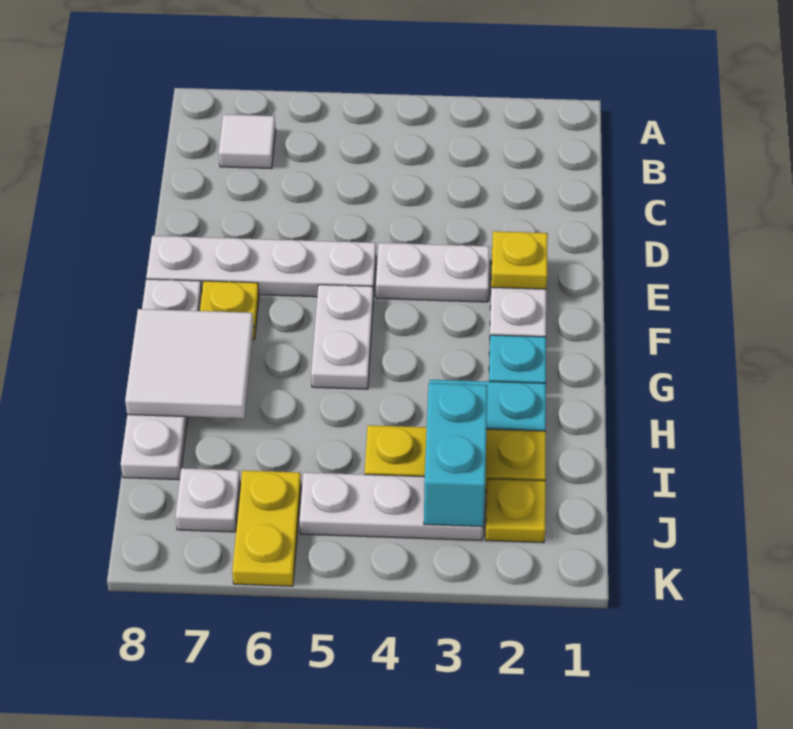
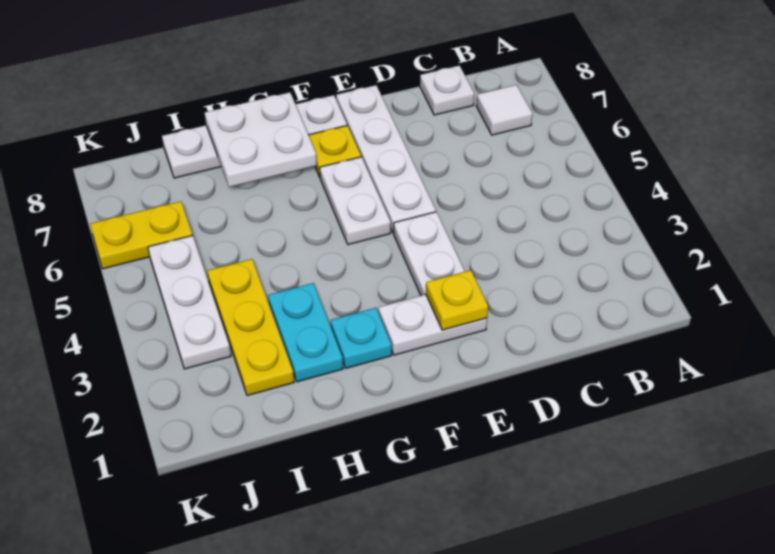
white 1x2 plate [311,285,373,389] -> white 1x2 plate turned to [320,157,391,245]
white 2x2 tile [125,309,254,418] -> white 2x2 plate [205,92,317,187]
cyan 1x2 brick [424,383,487,527] -> none
yellow 1x1 plate [485,479,546,543] -> none
white 1x1 plate [176,468,240,532] -> white 1x1 plate moved to [420,66,474,115]

